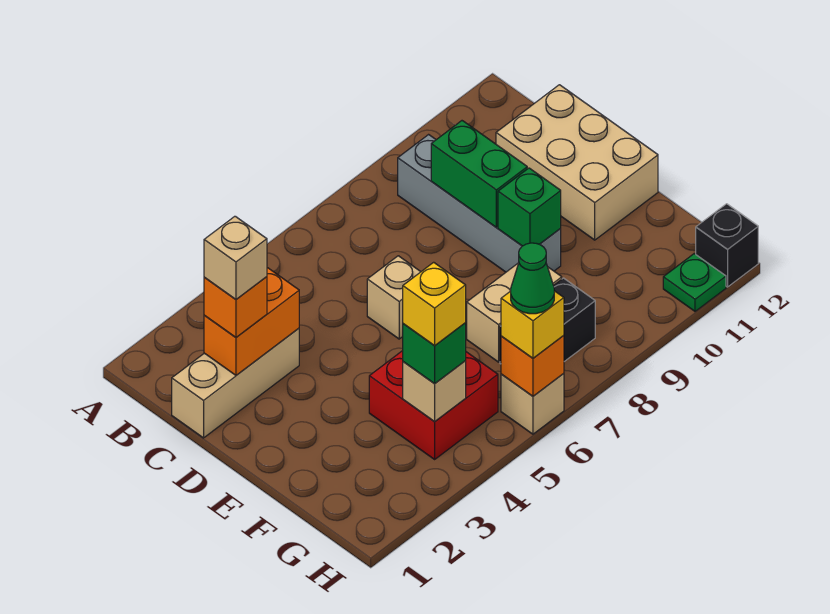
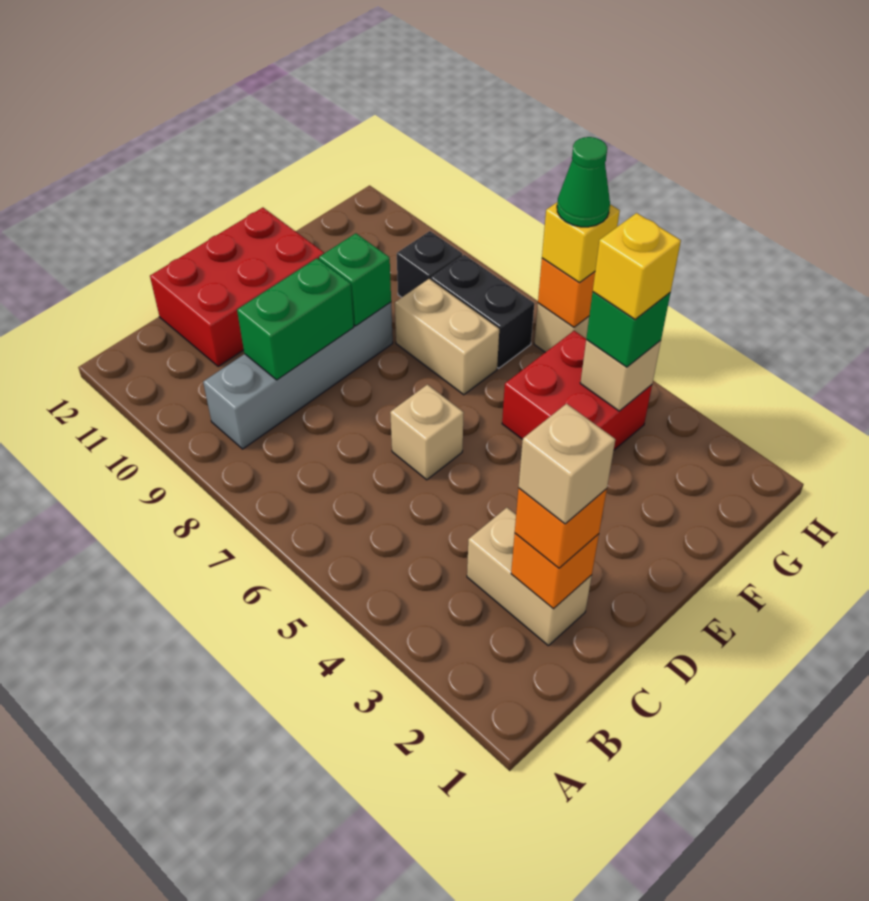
tan 1x3 brick [172,328,299,438] -> tan 1x2 brick [467,508,592,646]
orange 1x2 brick [204,268,299,375] -> orange 1x1 brick [511,533,599,609]
tan 2x3 brick [496,85,658,240] -> red 2x3 brick [150,208,324,367]
green 1x1 plate [663,254,726,311] -> none
black 1x1 brick [696,204,758,287] -> black 1x1 brick moved to [397,231,463,297]

